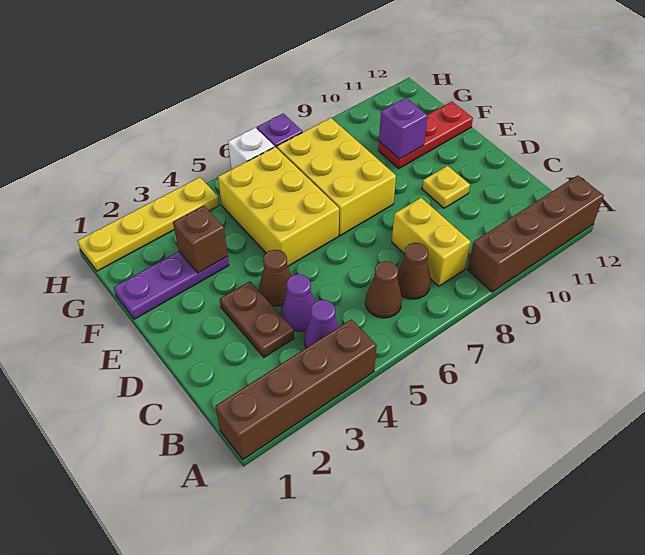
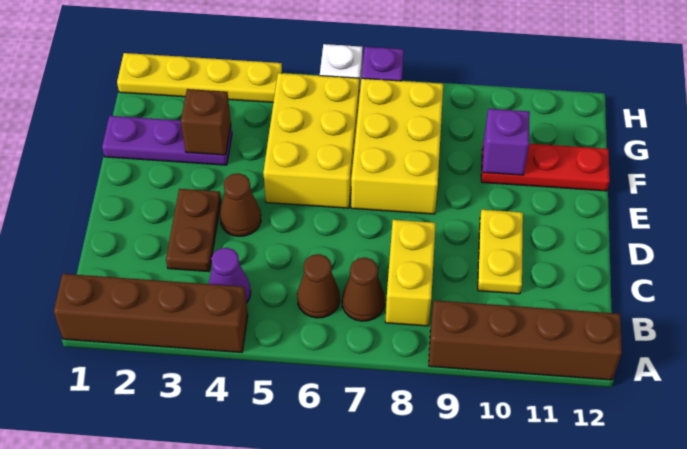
purple 1x1 cone [281,274,315,331] -> none
yellow 1x1 plate [422,166,470,208] -> yellow 1x2 plate [478,210,523,294]

